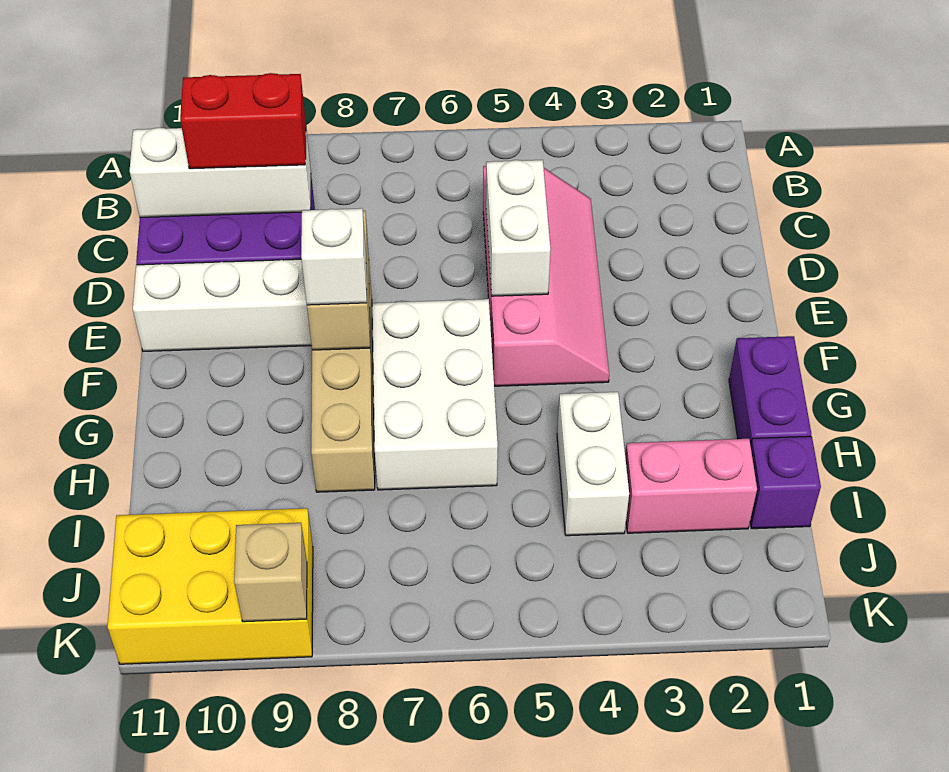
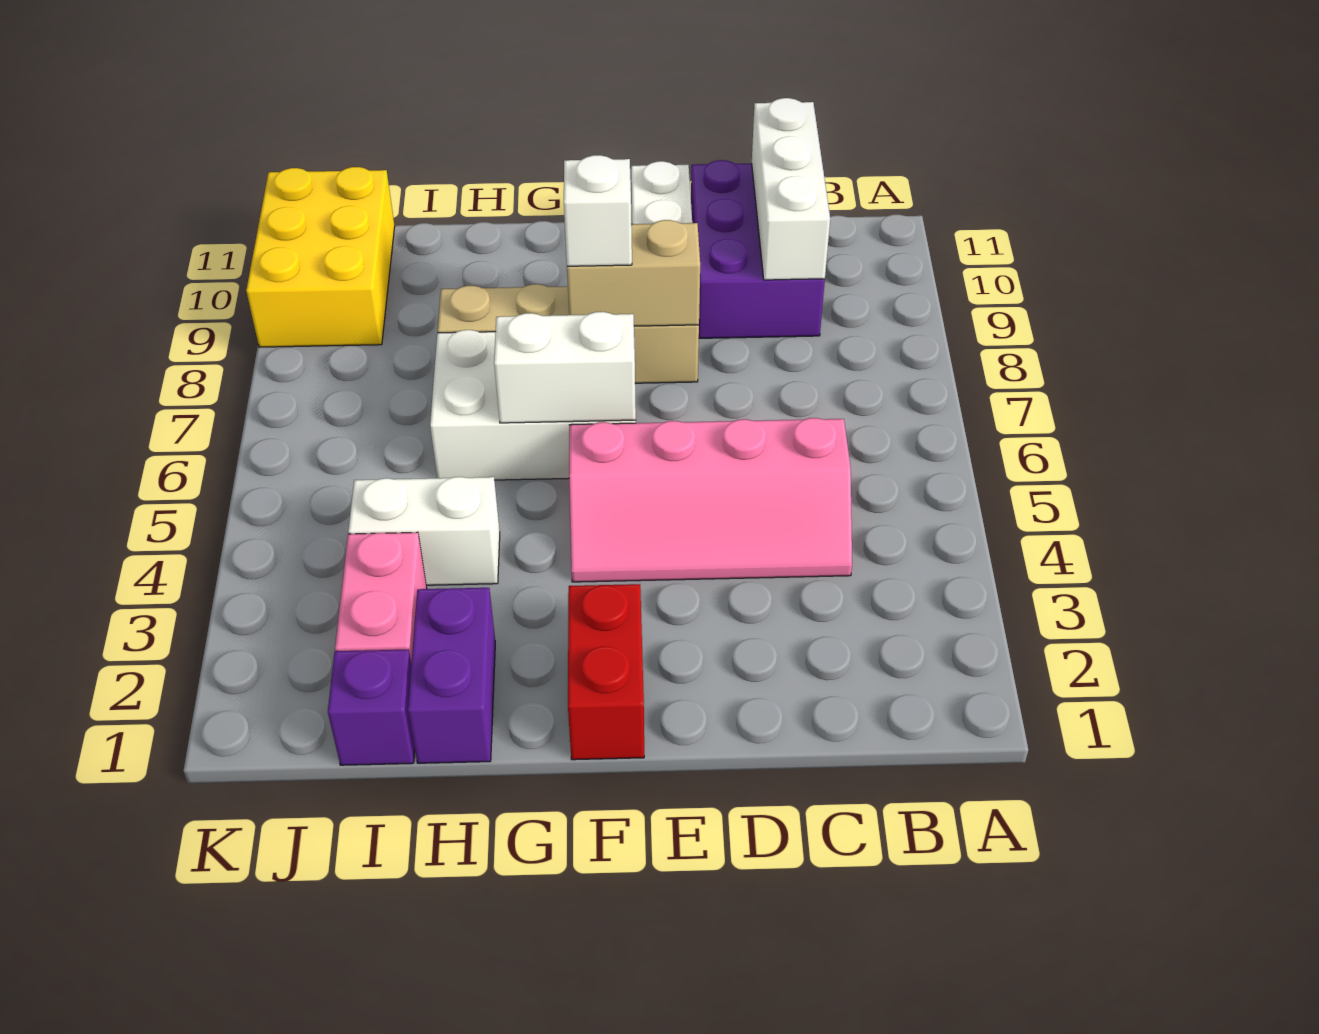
red 1x2 brick [180,73,306,169] -> red 1x2 brick moved to [568,584,644,760]
white 1x2 brick [486,160,551,296] -> white 1x2 brick moved to [494,312,636,423]
purple 1x2 brick [729,336,811,446] -> purple 1x2 brick turned to [408,588,495,763]
tan 1x1 brick [234,523,307,622] -> none

